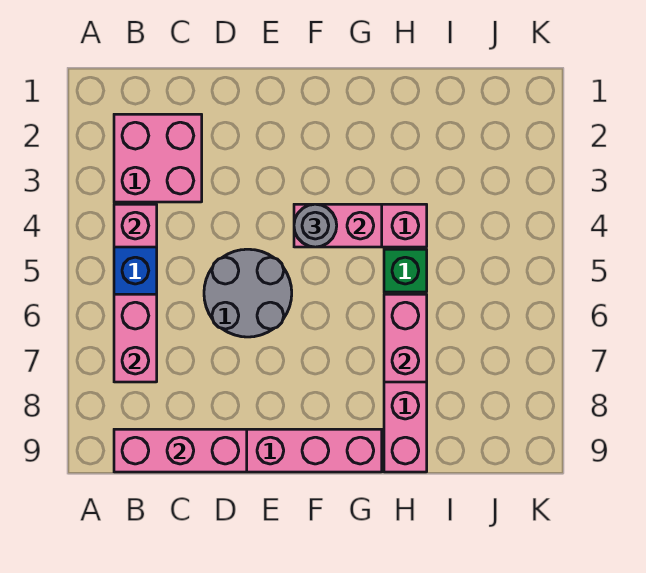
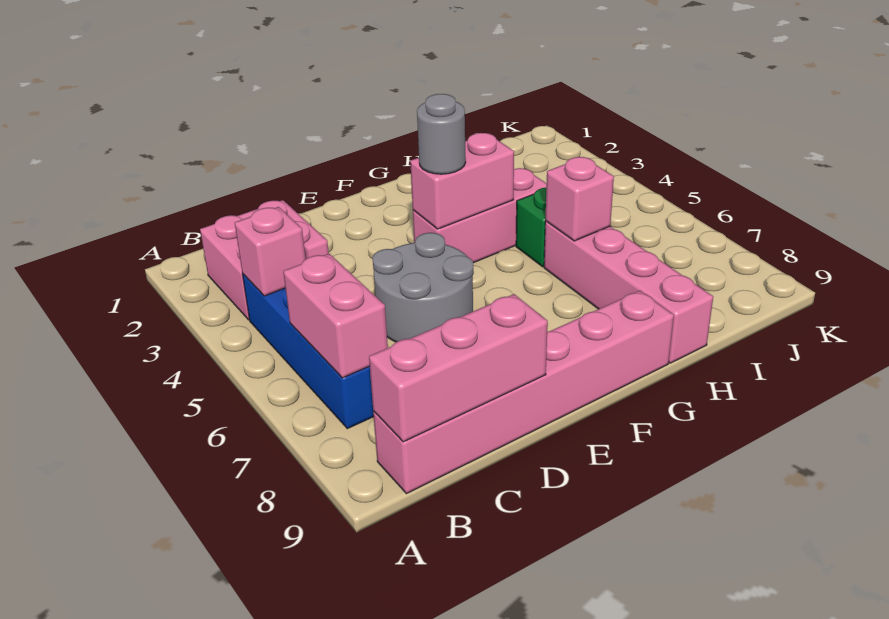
pink 1x2 brick [384,294,427,382] -> pink 1x1 brick [545,157,614,241]

